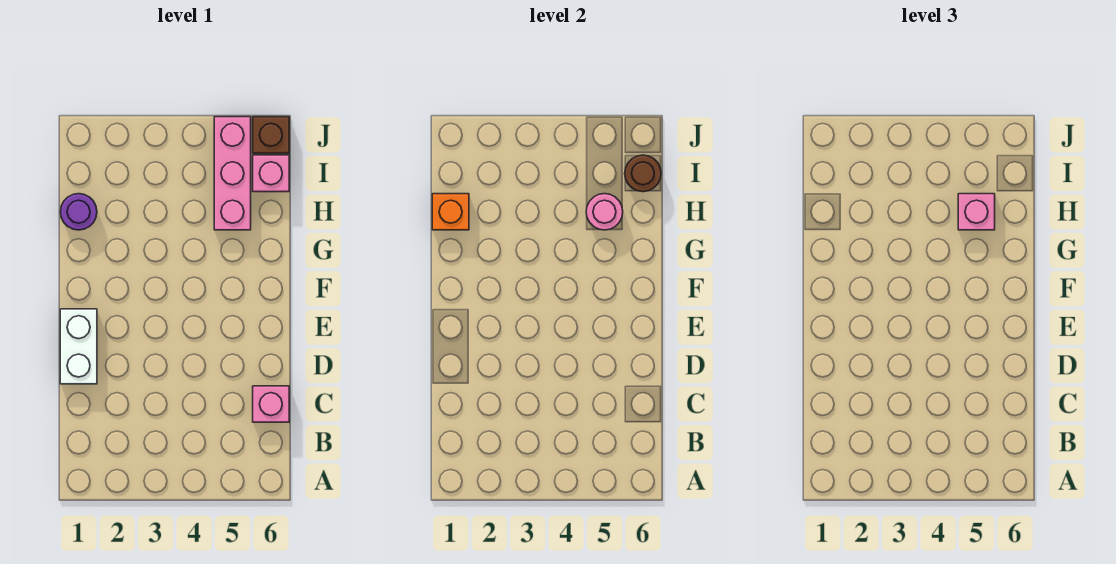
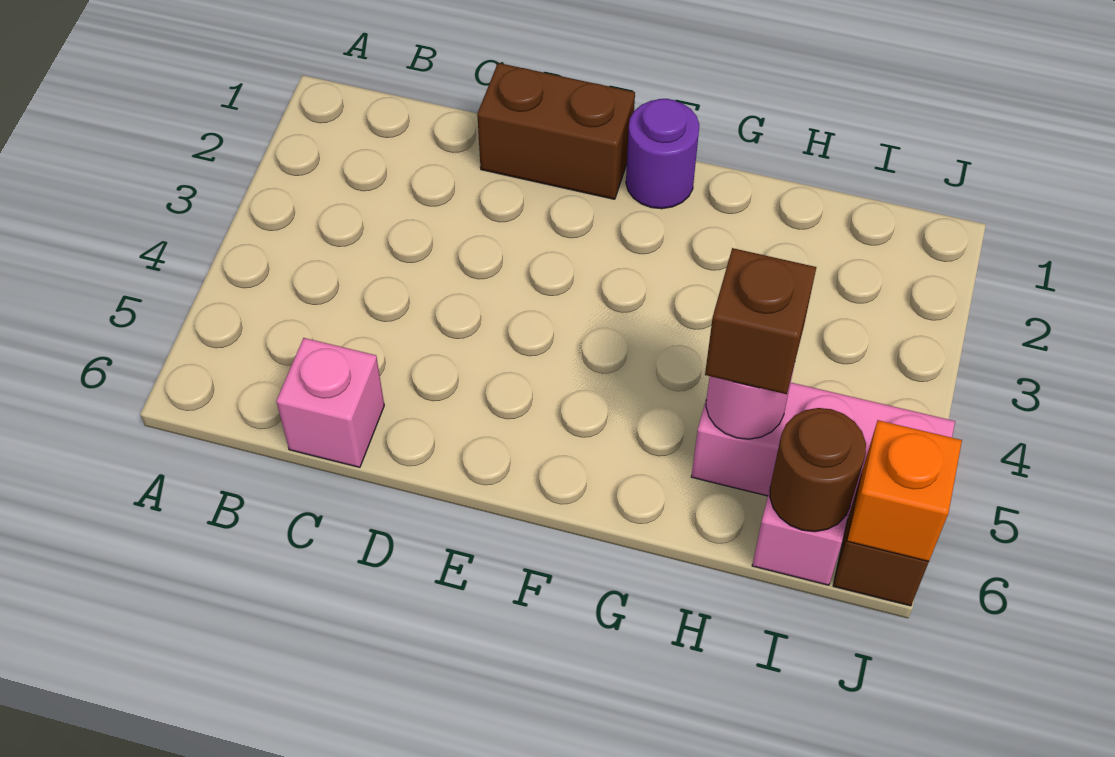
white 1x2 brick [60,309,97,384] -> brown 1x2 brick [477,63,635,199]
purple 1x1 round brick [60,194,97,230] -> purple 1x1 round brick moved to [626,99,699,209]
orange 1x1 brick [432,194,469,230] -> orange 1x1 brick moved to [847,420,962,561]
pink 1x1 brick [958,194,995,230] -> brown 1x1 brick [705,248,816,394]

